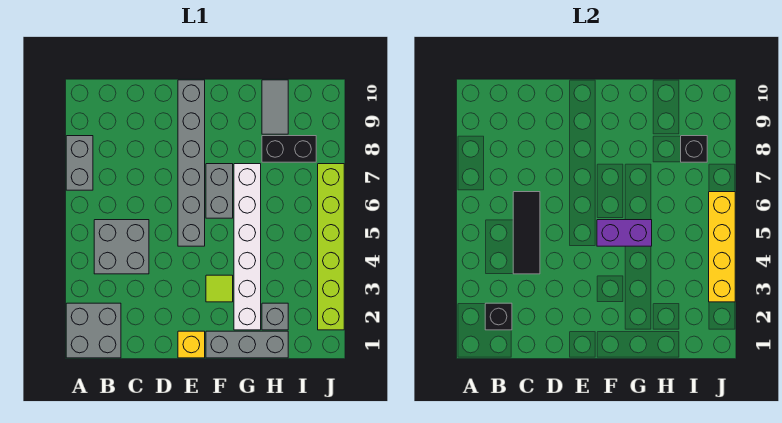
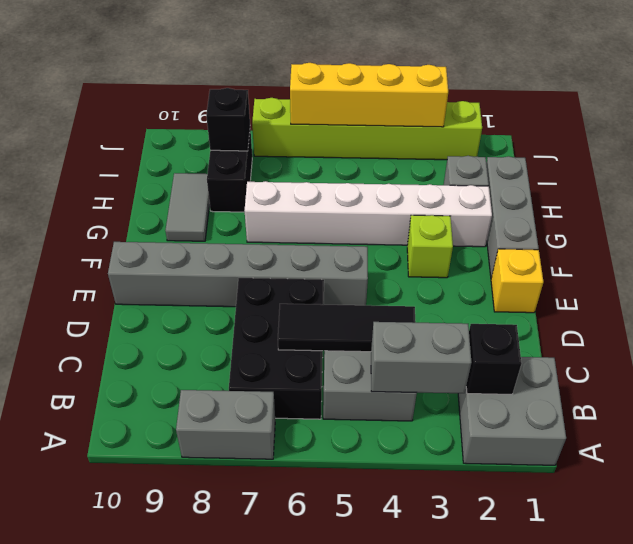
none -> black 2x3 brick [229,278,324,419]
lime 1x1 tile [206,275,233,302] -> lime 1x1 brick [407,215,453,278]
purple 1x2 brick [597,220,652,246] -> none
grey 1x2 brick [206,164,233,218] -> grey 1x2 brick moved to [371,322,472,393]
grey 1x2 tile [262,80,288,134] -> grey 1x2 tile turned to [165,173,210,241]

